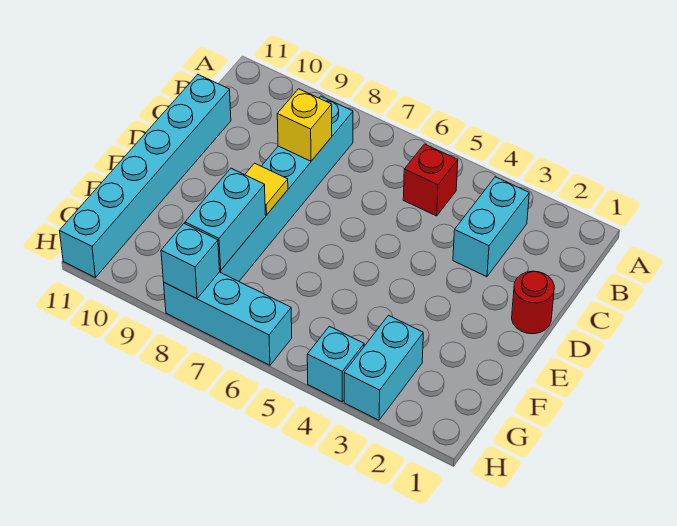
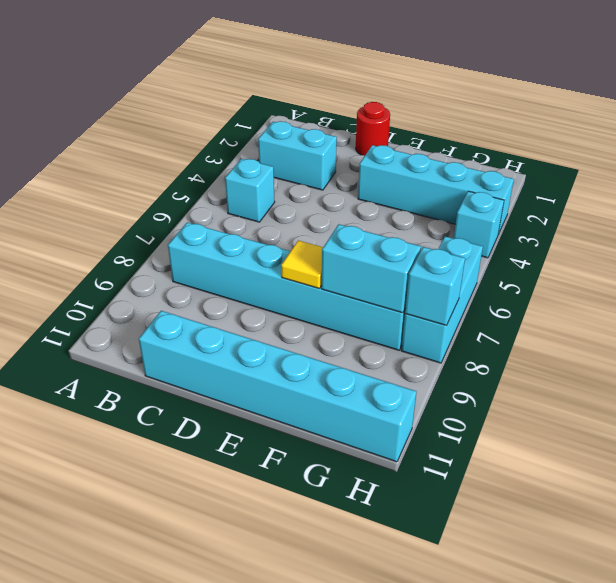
red 1x1 brick [403,144,458,216] -> cyan 1x1 brick [225,159,275,222]
yellow 1x1 brick [277,89,332,161] -> none
cyan 1x2 brick [344,315,423,420] -> cyan 1x4 brick [358,145,514,234]

